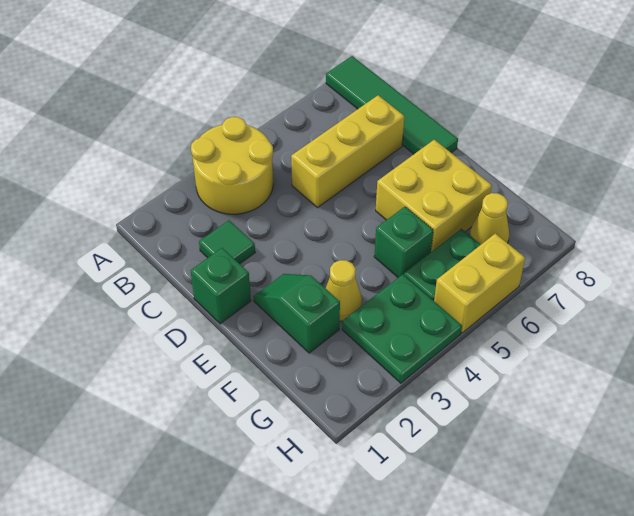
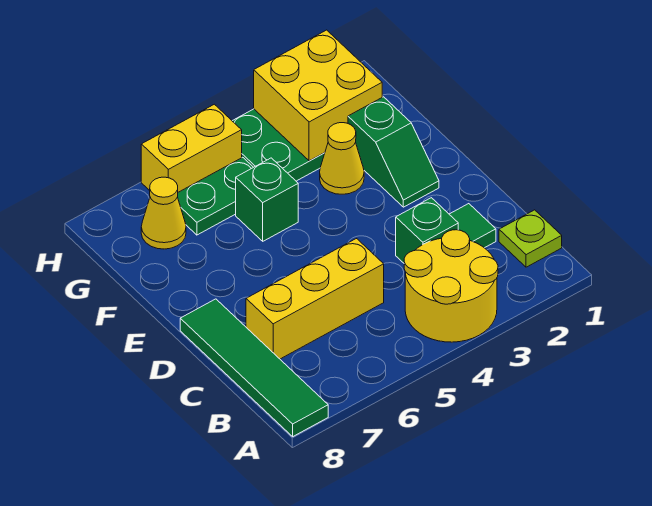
none -> lime 1x1 plate [499,210,562,267]
green 1x1 brick [191,248,251,324] -> green 1x1 brick moved to [396,198,458,263]
yellow 2x2 brick [376,140,492,252] -> yellow 2x2 brick moved to [254,30,382,161]

